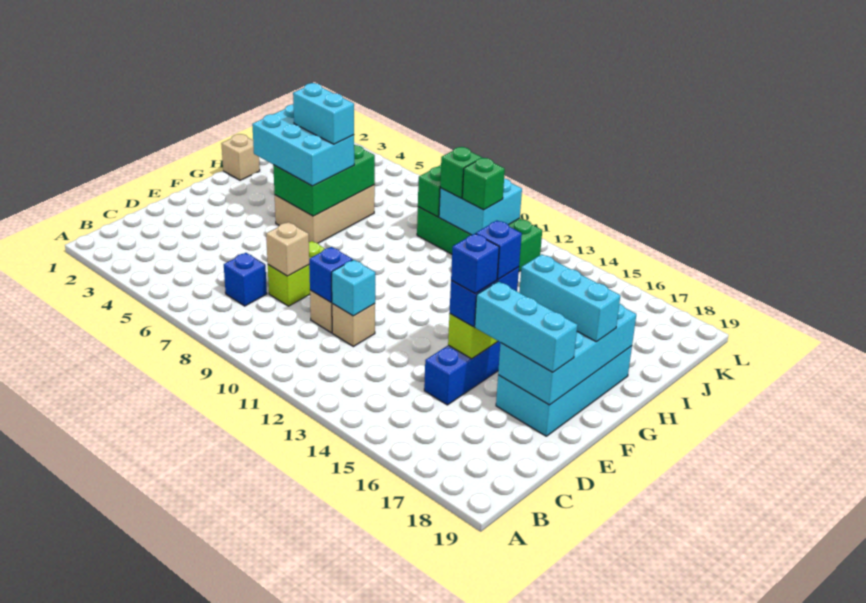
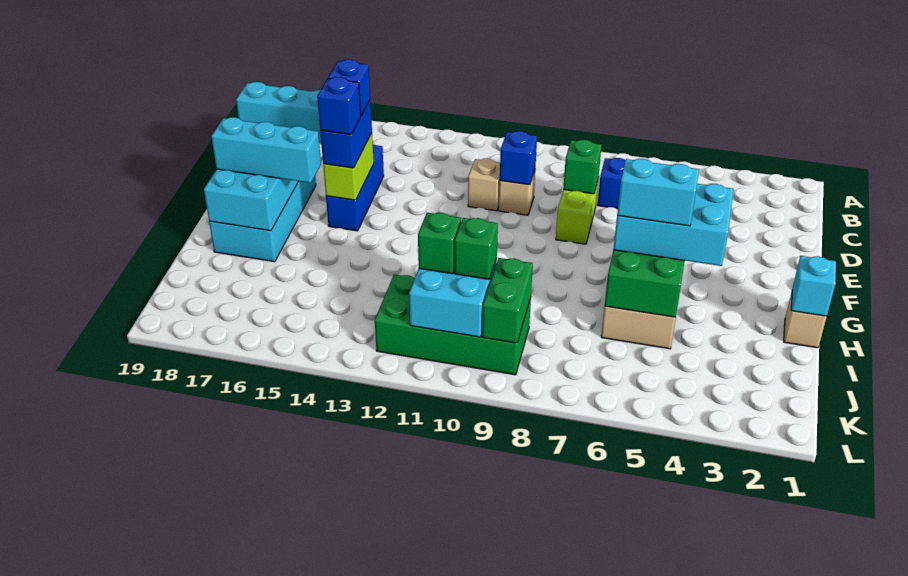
tan 1x1 brick [266,222,309,276] -> green 1x1 brick [563,140,602,194]
cyan 1x1 brick [332,260,375,316] -> cyan 1x1 brick moved to [791,256,836,316]

